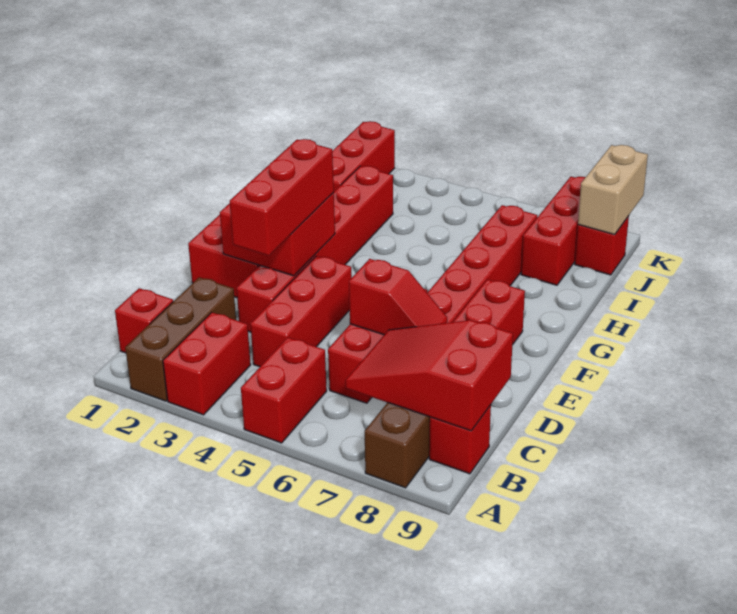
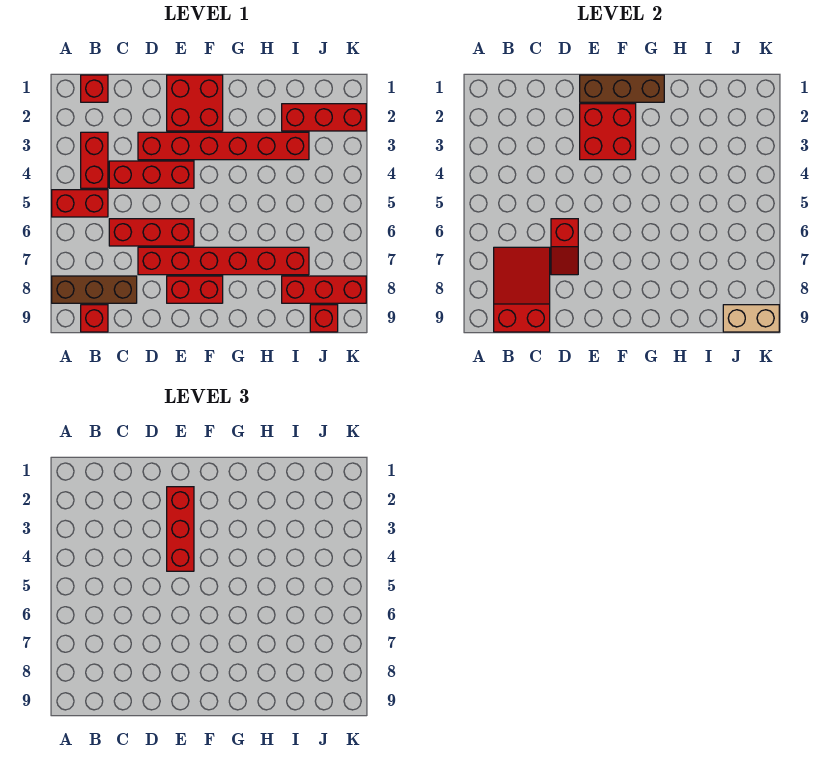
brown 1x3 brick [125,277,236,401] -> brown 1x3 brick moved to [580,75,664,102]
red 1x2 brick [163,312,251,415] -> red 1x2 brick turned to [81,132,108,188]
red 1x3 brick [230,139,334,256] -> red 1x3 brick turned to [167,487,194,571]

